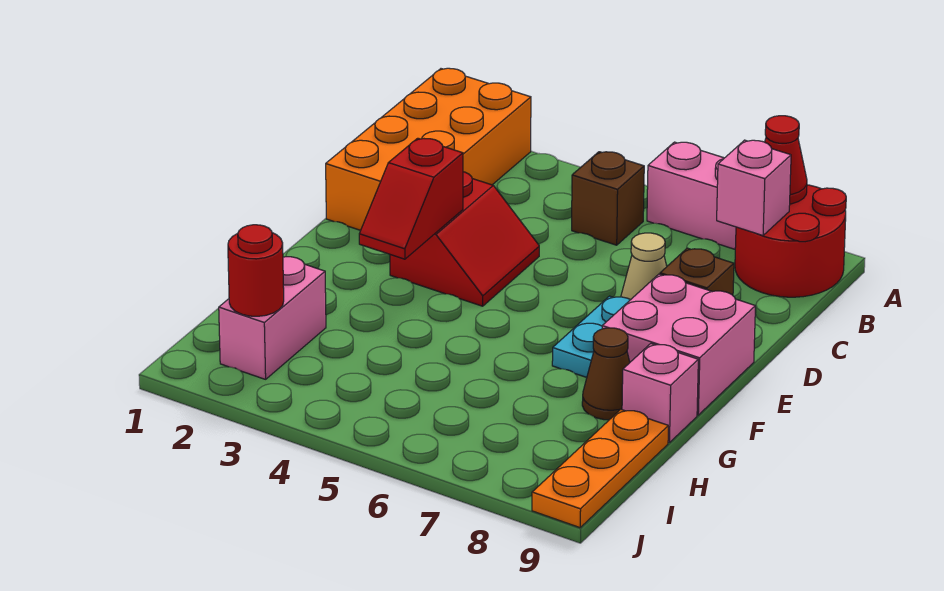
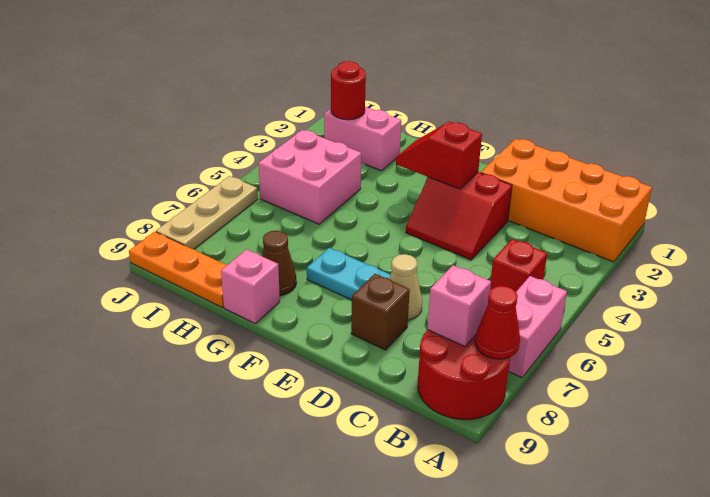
brown 1x1 brick [572,152,644,245] -> red 1x1 brick [490,239,547,291]
pink 2x2 brick [602,274,755,415] -> pink 2x2 brick moved to [259,130,361,224]
none -> tan 1x3 plate [156,176,258,249]

